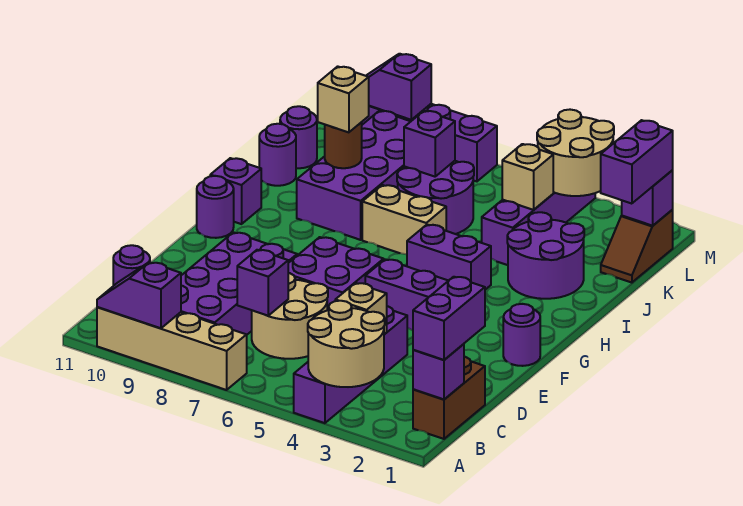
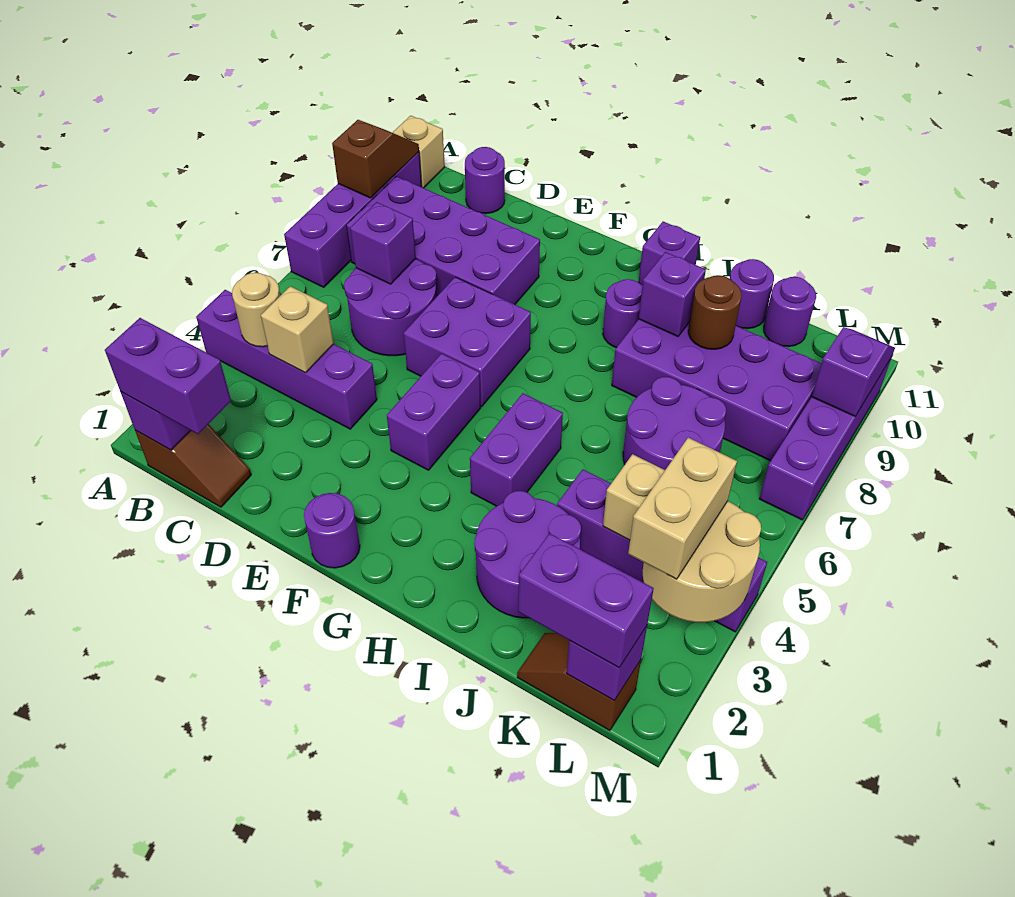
tan 2x2 round brick [308,301,385,387] -> tan 1x1 round brick [232,273,280,347]
tan 1x4 brick [97,307,247,390] -> purple 1x4 brick [284,152,422,287]
purple 1x2 slope [97,262,181,328] -> brown 1x2 slope [332,120,419,198]
brown 1x2 brick [413,357,485,439] -> brown 1x2 slope [135,424,251,507]
tan 2x2 round brick [252,273,328,359] -> purple 2x2 round brick [344,259,437,356]
purple 1x1 round brick [197,176,234,238] -> purple 1x1 round brick moved to [603,279,643,348]
tan 1x2 brick [362,185,446,254] -> tan 1x2 brick moved to [628,438,737,579]
tan 1x1 brick [318,66,369,132] -> tan 1x1 brick moved to [392,116,445,188]
purple 1x1 brick [404,111,455,177] -> purple 1x1 brick moved to [639,252,706,337]

